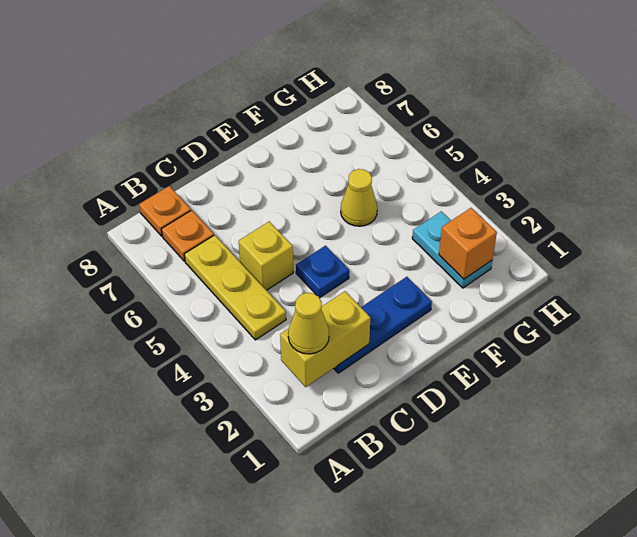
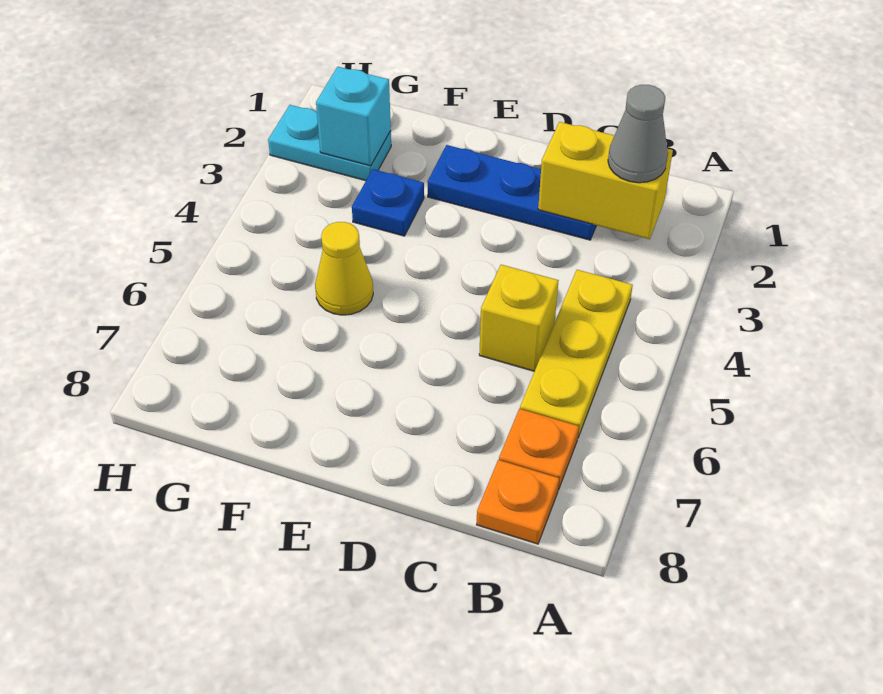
yellow 1x1 cone [288,293,329,354] -> grey 1x1 cone [608,85,668,183]
blue 1x1 plate [296,246,349,298] -> blue 1x1 plate moved to [352,169,424,236]
cyan 1x2 plate [412,211,492,288] -> cyan 1x2 plate turned to [268,105,391,181]
orange 1x1 brick [439,208,497,279] -> cyan 1x1 brick [316,67,391,166]

